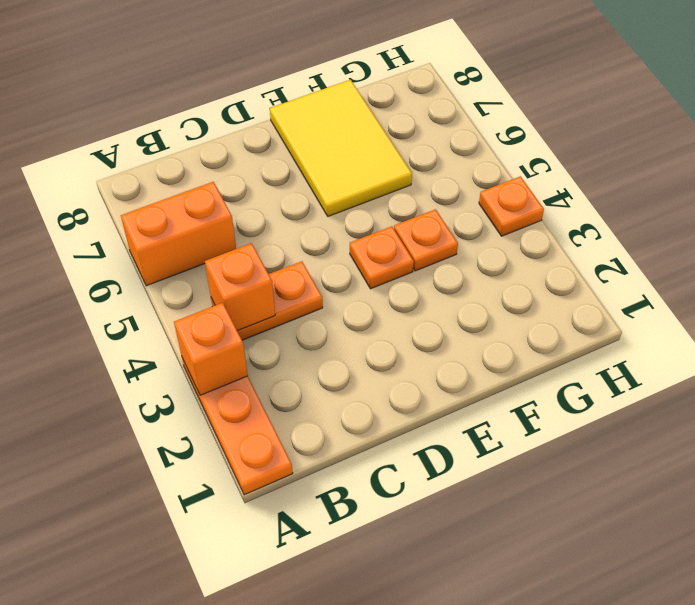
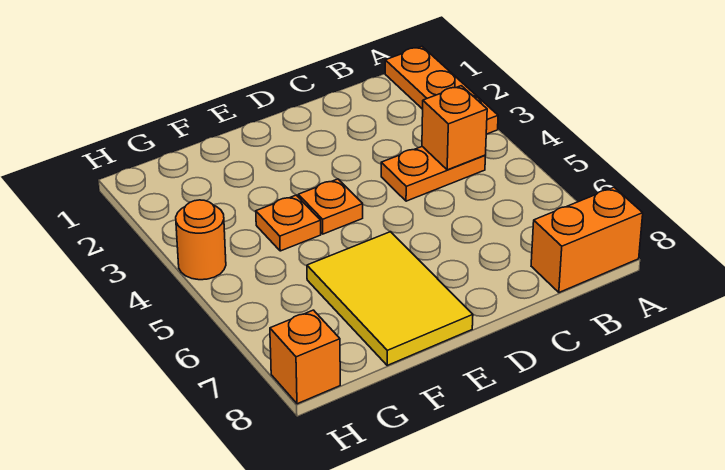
orange 1x1 brick [174,303,248,395] -> orange 1x1 brick moved to [270,310,340,404]
orange 1x2 brick [121,182,236,286] -> orange 1x2 brick moved to [531,187,643,292]
orange 1x1 plate [479,176,544,236] -> orange 1x1 round brick [176,200,226,280]

